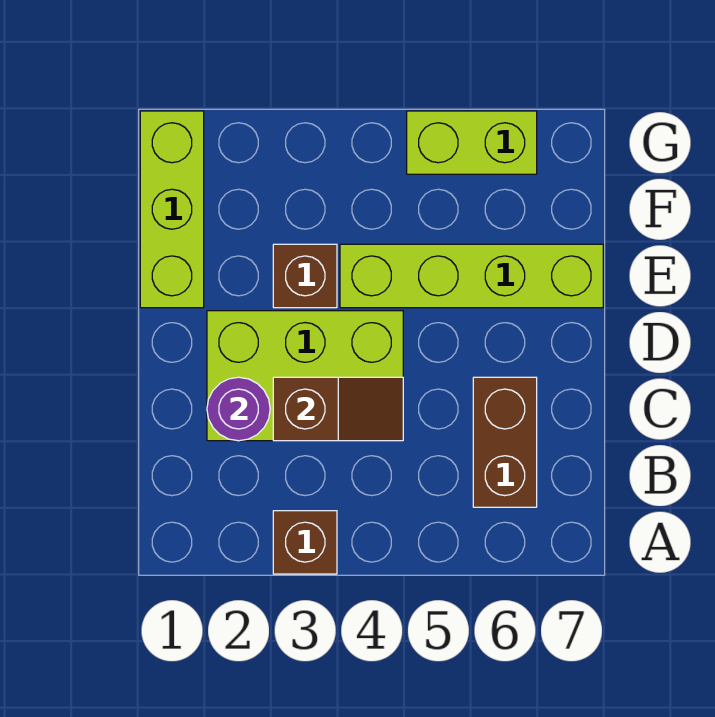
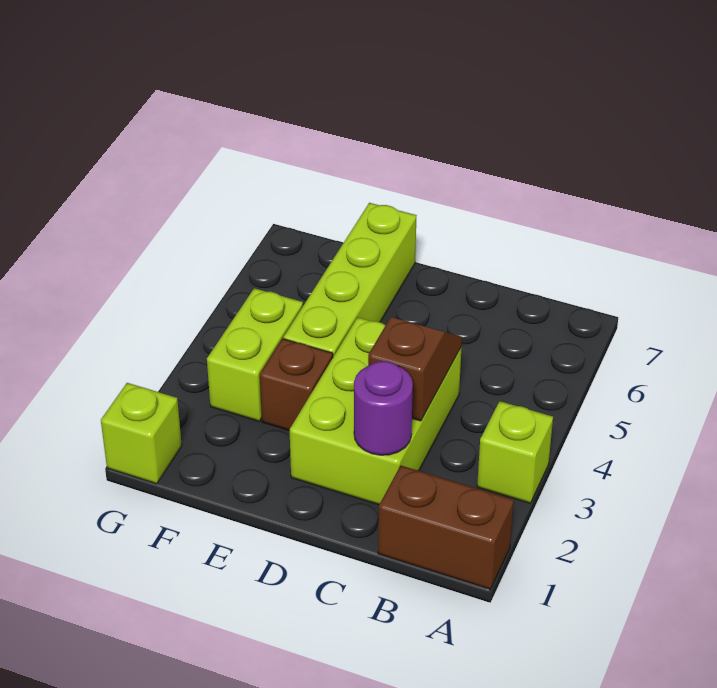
brown 1x1 brick [273,511,337,574] -> lime 1x1 brick [477,401,553,503]
brown 1x2 brick [473,377,537,507] -> brown 1x2 brick moved to [378,466,514,589]
lime 1x3 brick [140,111,204,308] -> lime 1x1 brick [101,383,182,484]
lime 1x2 brick [407,111,537,174] -> lime 1x2 brick moved to [207,288,303,421]

